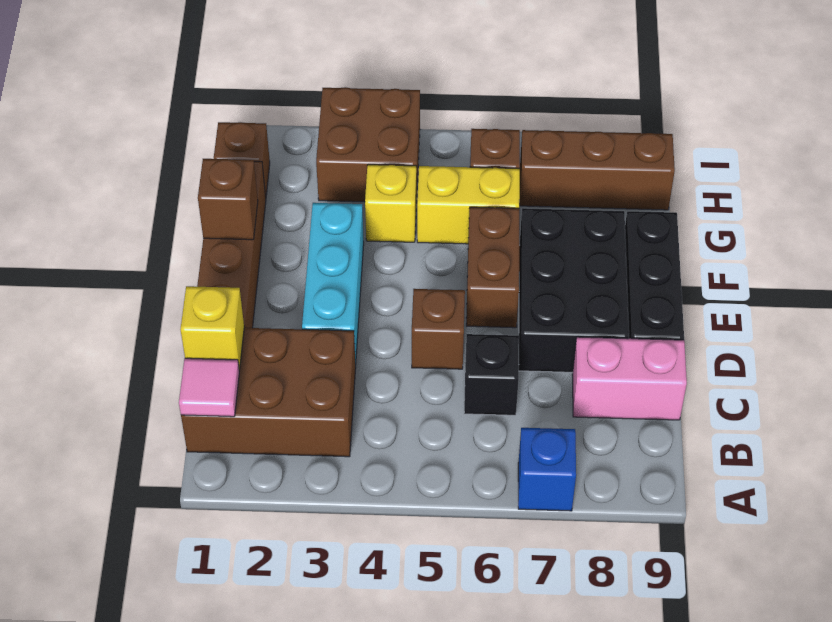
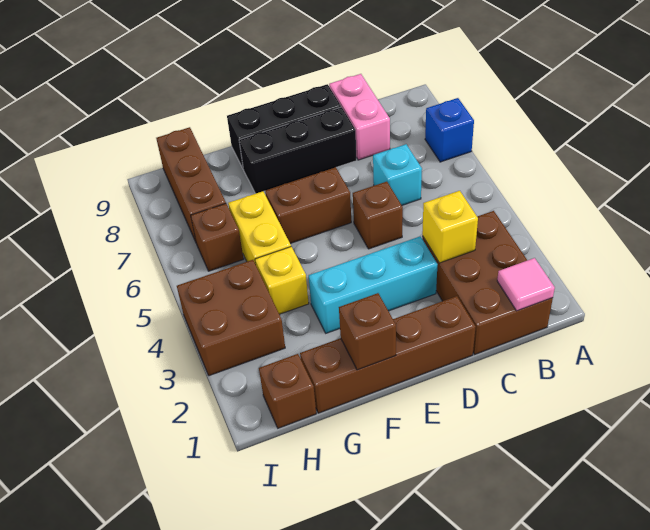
yellow 1x1 brick [180,286,245,370] -> yellow 1x1 brick moved to [422,191,478,263]
black 1x1 brick [464,334,519,415] -> cyan 1x1 brick [373,144,422,205]
black 2x3 brick [519,208,629,372] -> black 1x3 brick [239,107,357,194]

